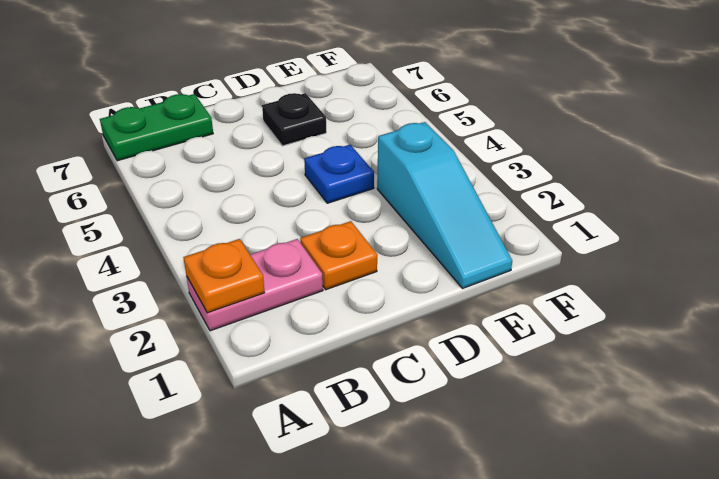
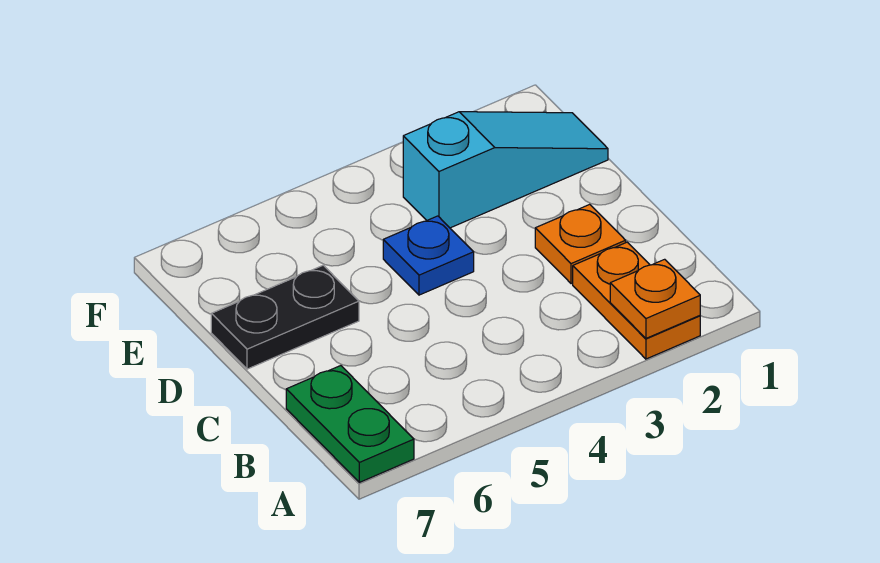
pink 1x2 plate [186,239,323,331] -> orange 1x2 plate [573,242,700,359]
black 1x1 plate [262,93,326,146] -> black 1x2 plate [211,265,359,369]

